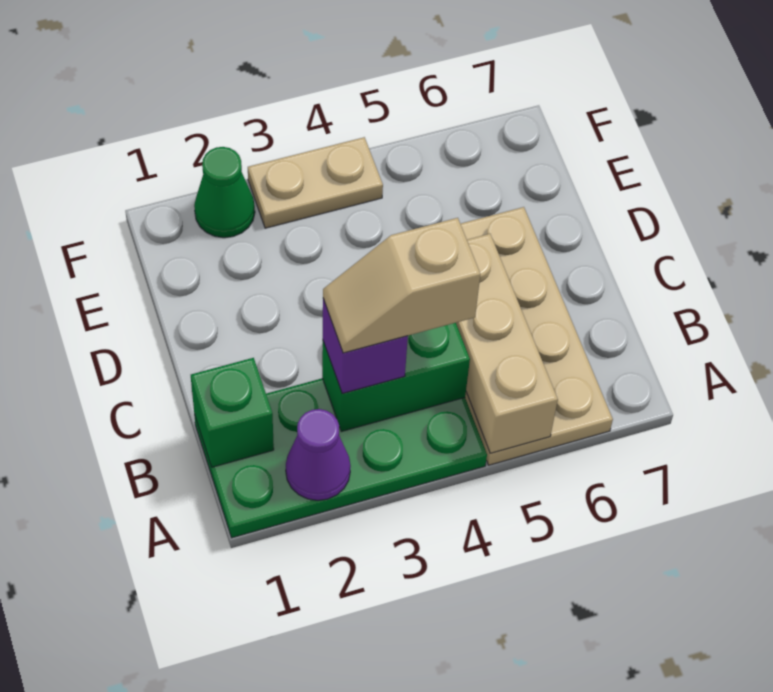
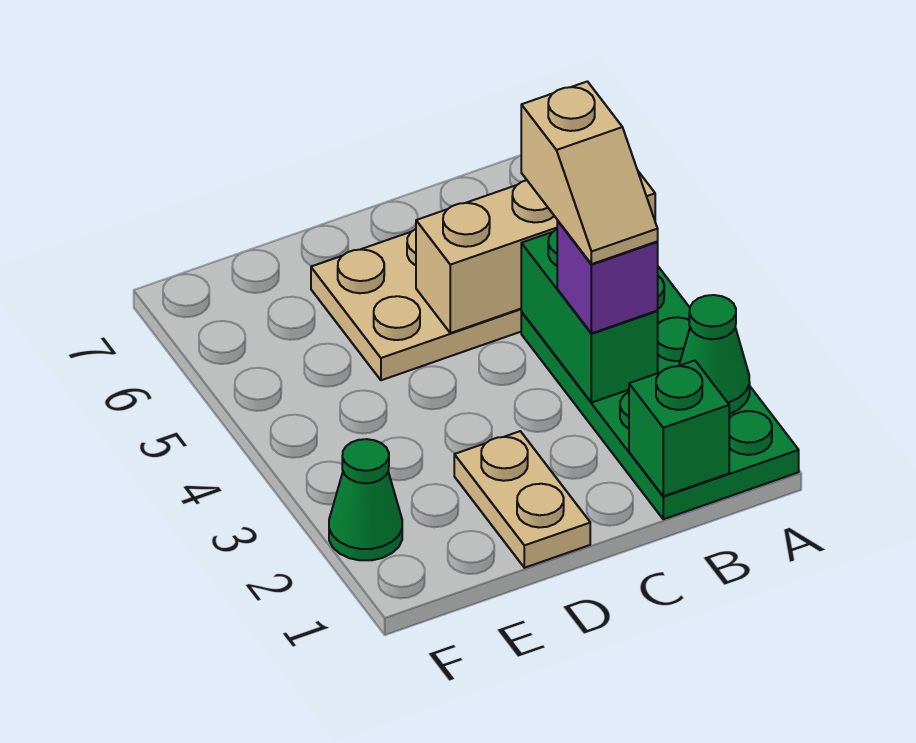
purple 1x1 cone [286,409,351,500] -> green 1x1 cone [679,295,750,414]
tan 1x2 plate [248,137,383,228] -> tan 1x2 plate moved to [454,431,590,568]

